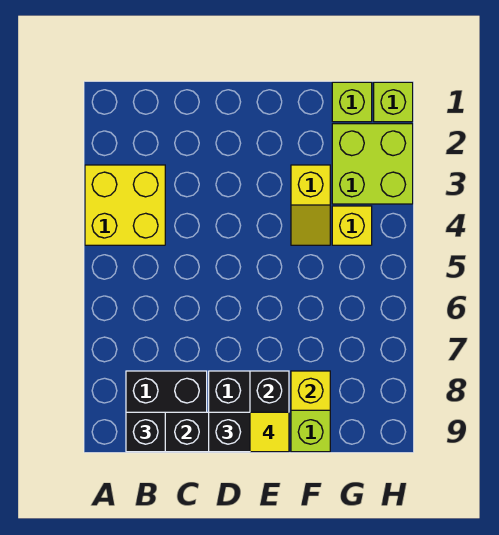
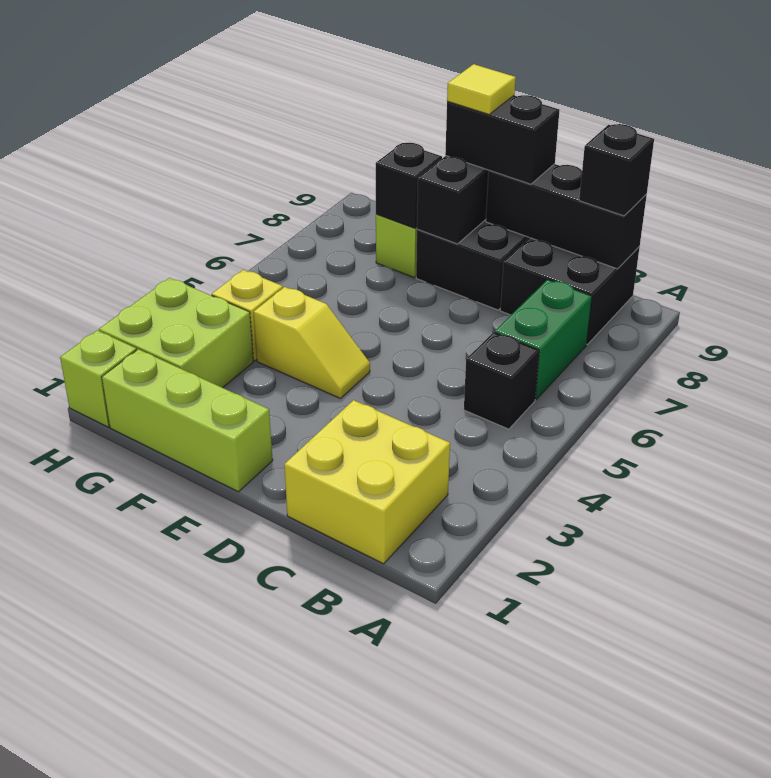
yellow 2x2 brick [85,165,165,245] -> yellow 2x2 brick moved to [284,400,450,564]
none -> black 1x1 brick [464,332,539,429]
none -> green 1x2 brick [495,280,592,399]
yellow 1x2 slope [291,165,330,245] -> yellow 1x2 slope turned to [254,287,370,399]
yellow 1x1 brick [291,371,330,410] -> black 1x1 brick [376,143,442,228]
lime 1x1 brick [332,82,372,122] -> lime 1x3 brick [102,349,273,492]

